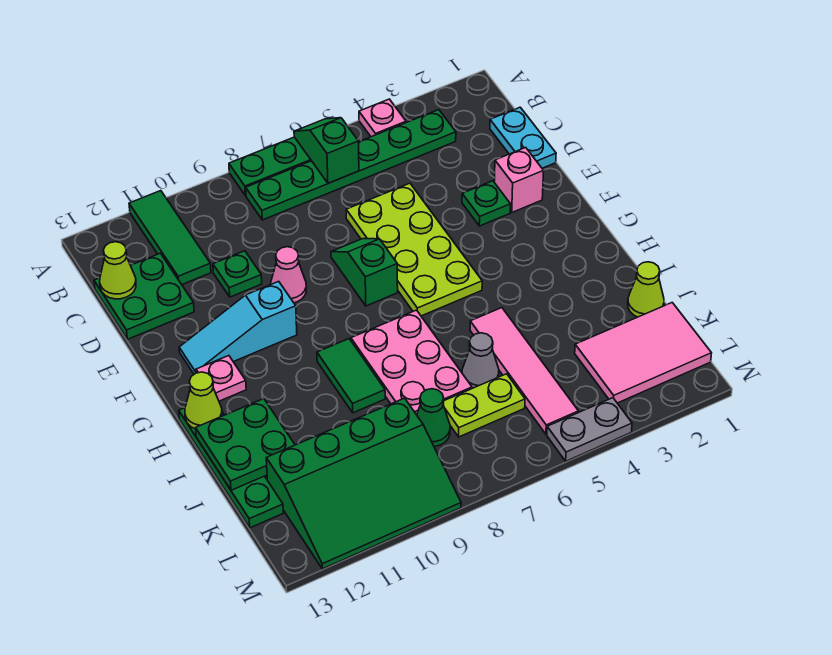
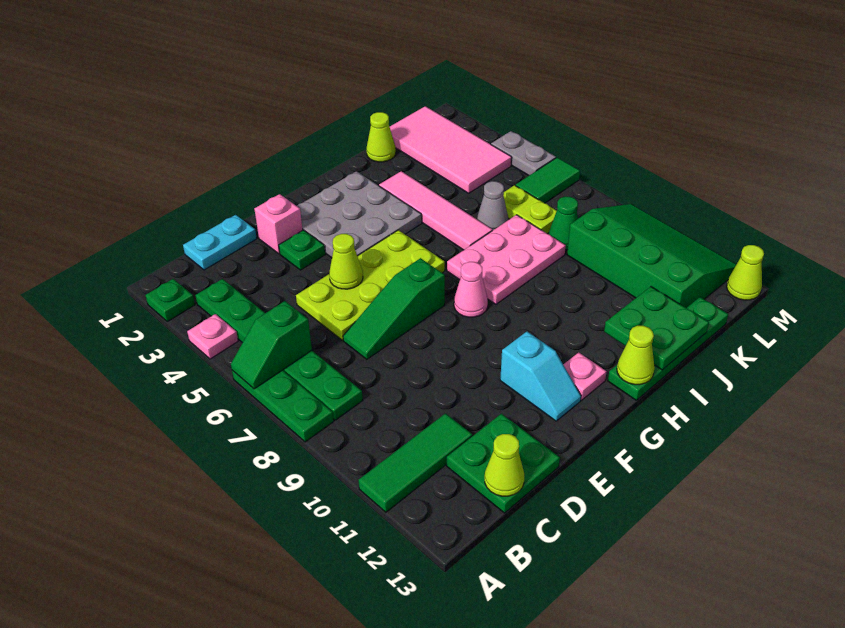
green 1x1 plate [213,251,262,297] -> green 1x1 plate moved to [145,279,195,322]
none -> lime 1x1 cone [329,234,363,289]
green 1x2 slope [331,239,398,306] -> green 1x3 slope [343,258,445,359]
pink 1x1 cone [271,247,306,303] -> pink 1x1 cone moved to [454,262,488,317]
none -> grey 3x3 plate [297,171,422,258]
cyan 1x3 slope [179,281,297,374] -> cyan 1x2 slope [500,332,581,421]
green 1x2 tile [317,339,385,413] -> green 1x2 tile moved to [516,157,580,203]
pink 1x4 tile [470,308,578,434] -> pink 1x4 tile turned to [379,171,492,250]
pink 2x3 tile [575,303,712,403] -> pink 2x4 tile [390,106,512,193]
none -> lime 1x1 cone [727,245,764,300]

